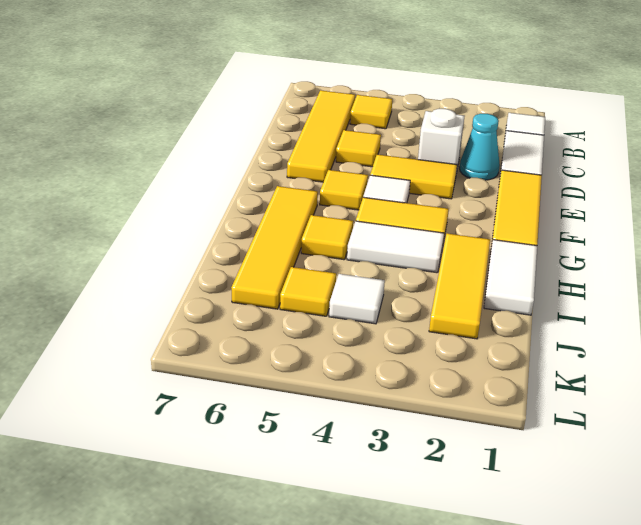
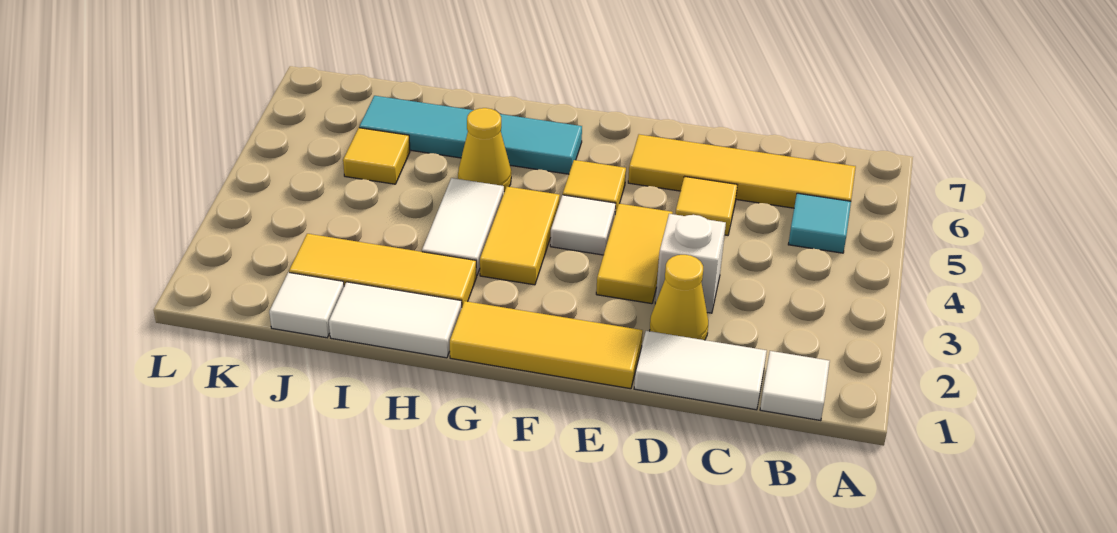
yellow 1x1 tile [350,95,392,129] -> cyan 1x1 tile [788,193,851,253]
cyan 1x1 cone [460,114,500,180] -> yellow 1x1 cone [650,255,708,340]
yellow 1x4 tile [231,186,318,309] -> cyan 1x4 tile [359,96,582,174]
yellow 1x1 tile [301,215,353,260] -> yellow 1x1 cone [458,108,511,192]
white 1x1 tile [329,274,385,324] -> white 1x1 tile moved to [269,272,344,338]

